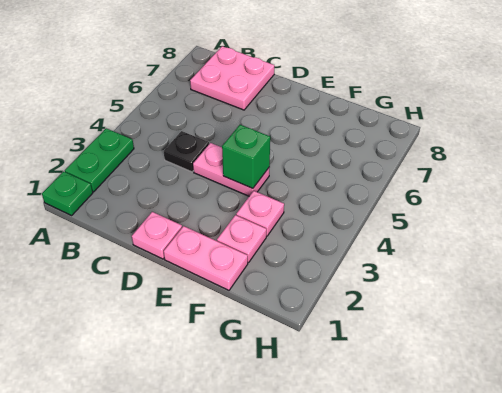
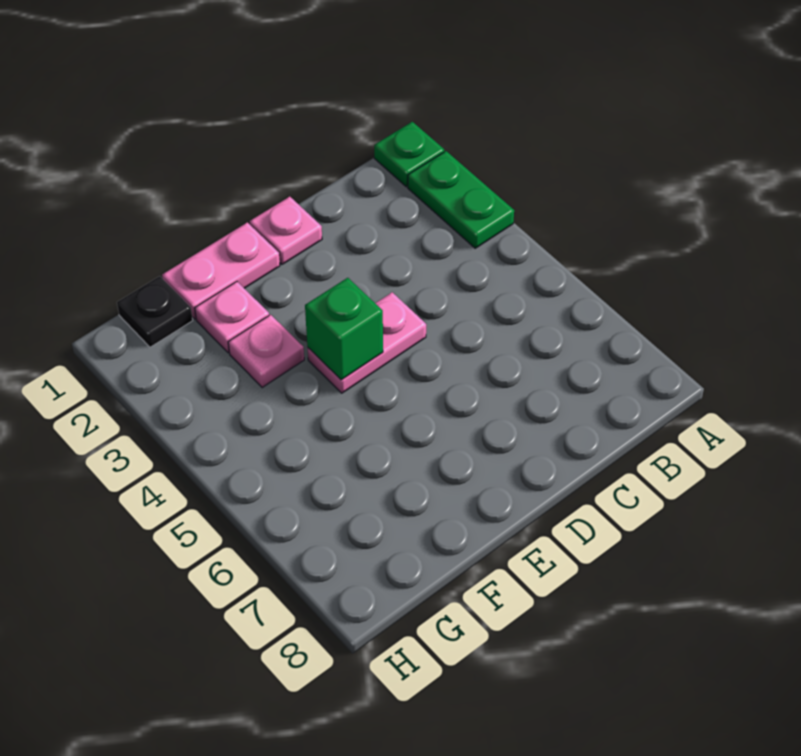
pink 2x2 plate [190,46,274,110] -> none
black 1x1 plate [164,131,209,172] -> black 1x1 plate moved to [117,276,193,347]

